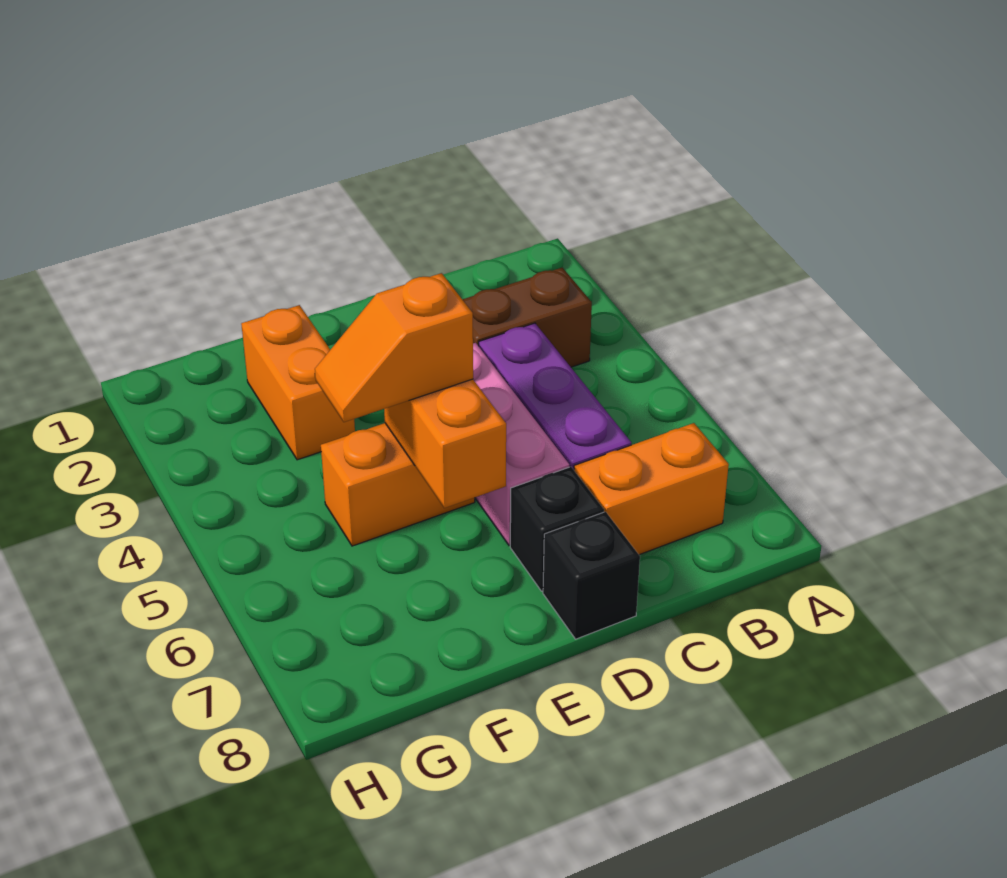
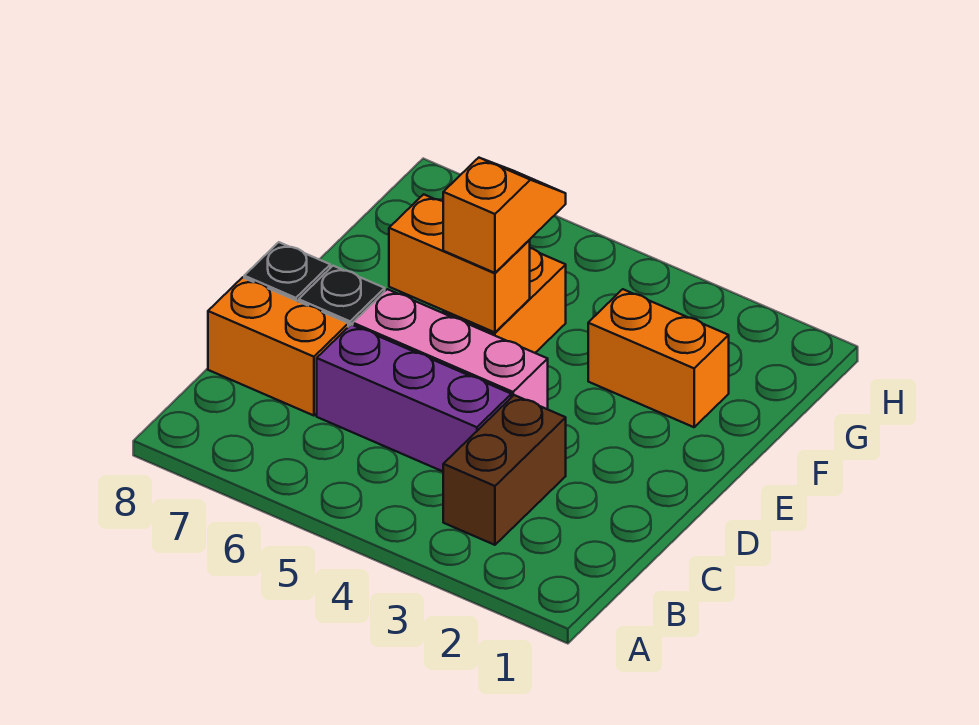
orange 1x2 brick [574,423,729,555] -> orange 1x2 brick turned to [208,277,348,416]

